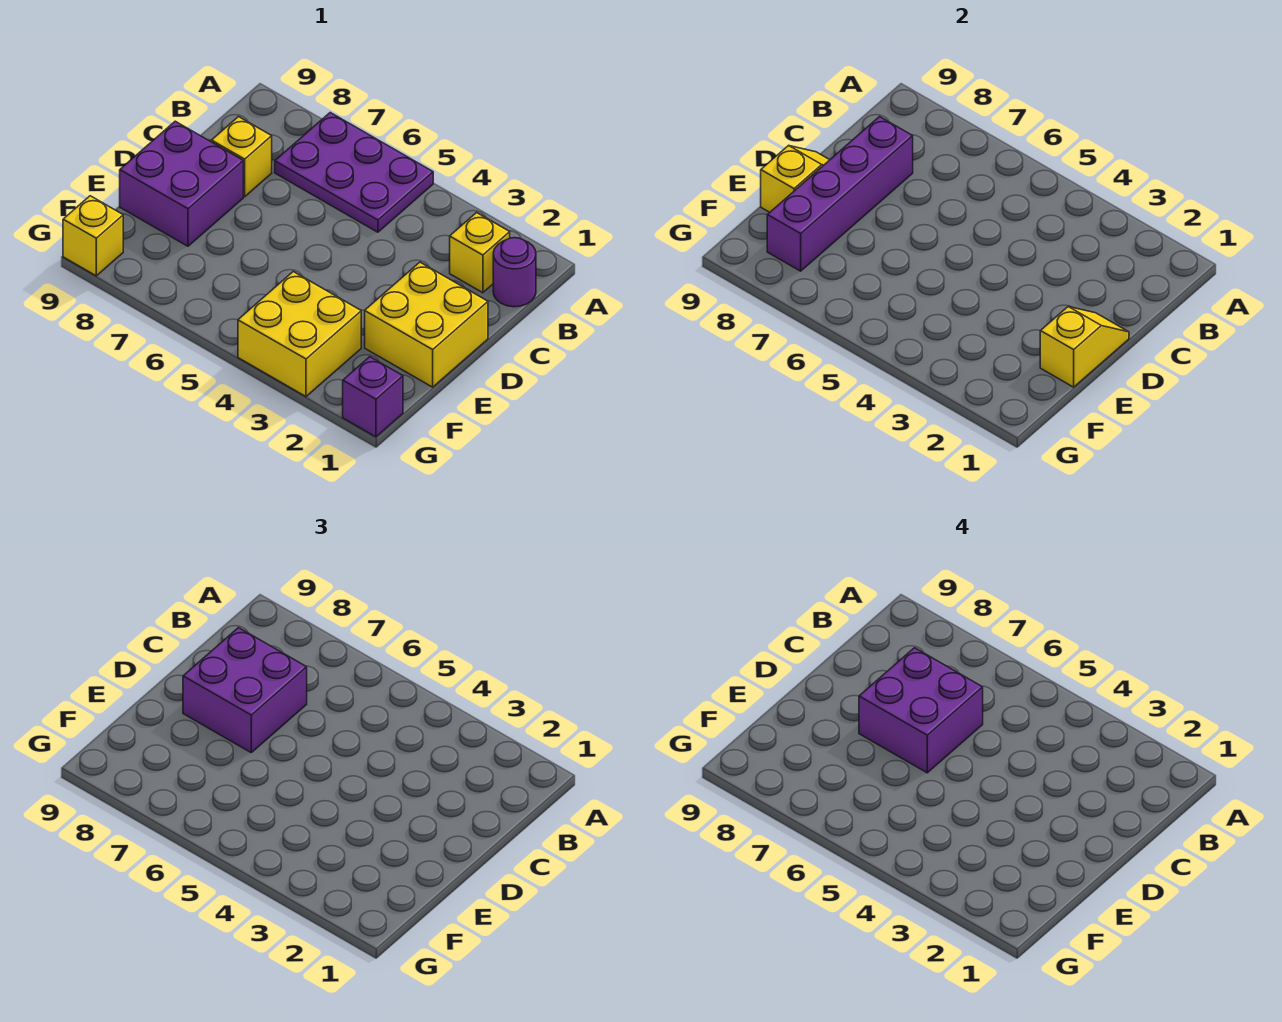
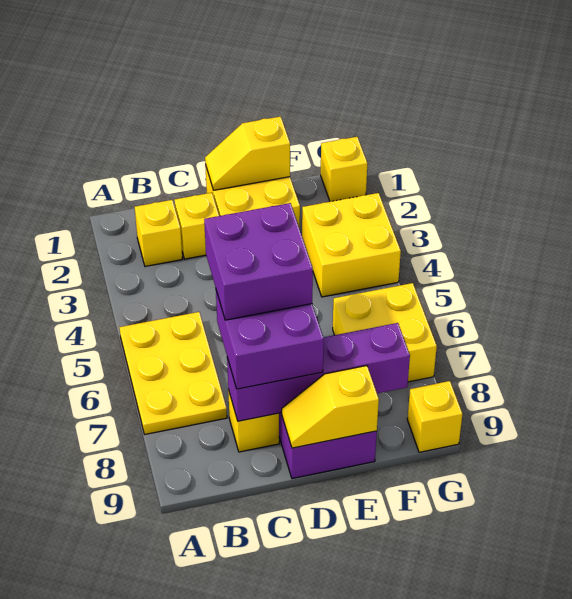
purple 2x3 plate [275,113,433,232] -> yellow 2x3 plate [119,312,227,434]
purple 1x1 round brick [493,238,536,307] -> none
none -> yellow 1x1 brick [174,193,219,259]
none -> yellow 2x2 brick [333,283,437,382]
purple 1x1 brick [343,357,403,437] -> yellow 1x1 brick [321,137,367,202]

